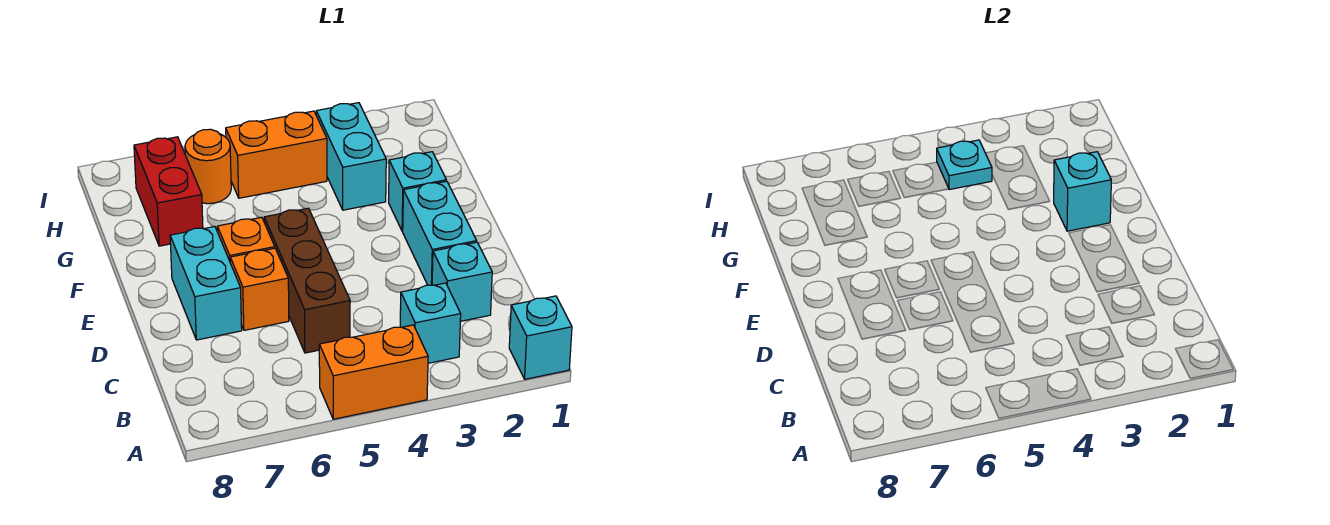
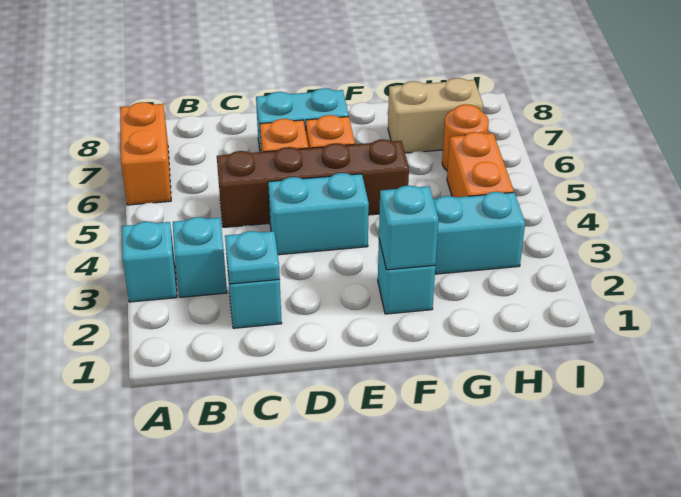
cyan 1x1 brick [509,296,572,379] -> cyan 1x1 brick moved to [122,222,177,302]
orange 1x2 brick [319,325,428,419] -> orange 1x2 brick moved to [120,102,171,205]
brown 1x3 brick [264,208,350,353] -> brown 1x4 brick [217,139,409,227]
cyan 1x2 brick [403,181,477,285] -> cyan 1x2 brick moved to [268,173,369,255]
red 1x2 brick [134,137,203,246] -> tan 1x2 brick [388,78,483,153]
cyan 1x1 plate [937,140,992,190] -> cyan 1x1 plate moved to [225,231,280,284]

